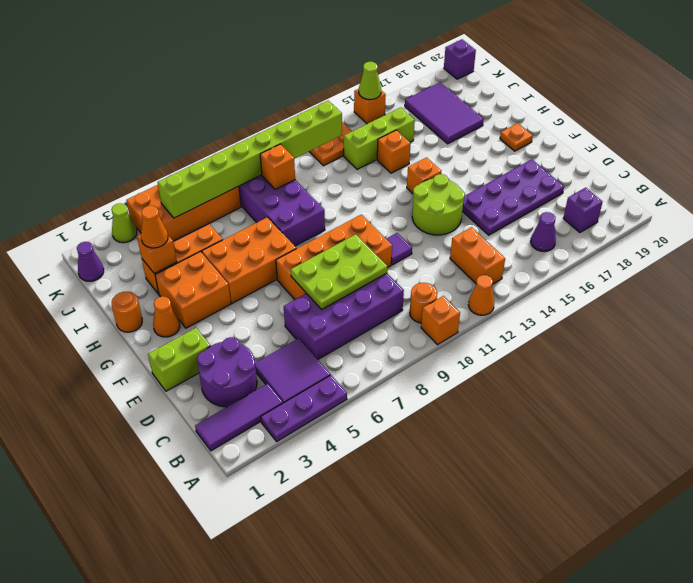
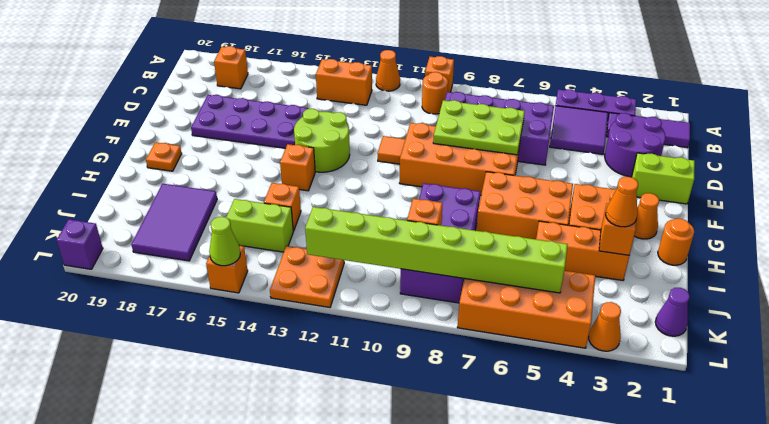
orange 1x2 brick [450,227,505,285] -> orange 1x2 brick turned to [316,59,372,105]
purple 1x1 cone [531,212,556,252] -> none
purple 1x1 brick [563,188,603,232] -> orange 1x1 brick [214,46,248,89]
purple 1x1 tile [386,233,412,265] -> orange 1x1 tile [378,136,405,164]
lime 1x3 brick [344,107,415,169] -> lime 1x2 brick [226,199,293,252]
lime 1x1 cone [111,203,137,243] -> orange 1x1 cone [588,302,621,351]

